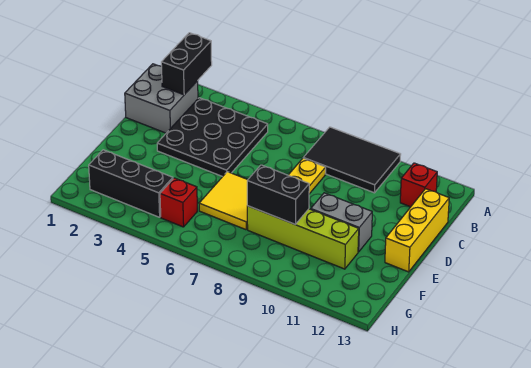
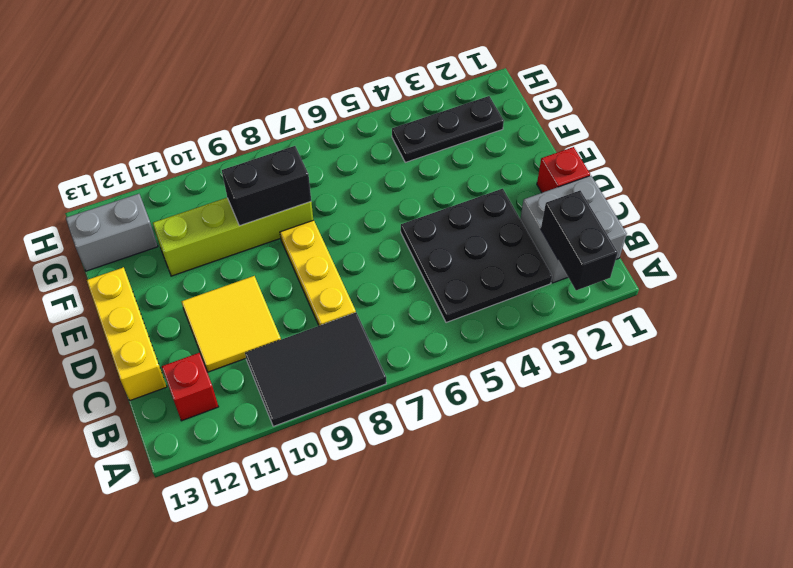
yellow 2x2 tile [199,172,248,230] -> yellow 2x2 tile moved to [181,276,281,372]
grey 1x2 brick [311,193,372,252] -> grey 1x2 brick moved to [66,194,158,271]
black 1x3 brick [89,150,173,217] -> black 1x3 plate [392,96,504,162]
red 1x1 brick [160,178,197,227] -> red 1x1 brick moved to [537,147,590,193]

